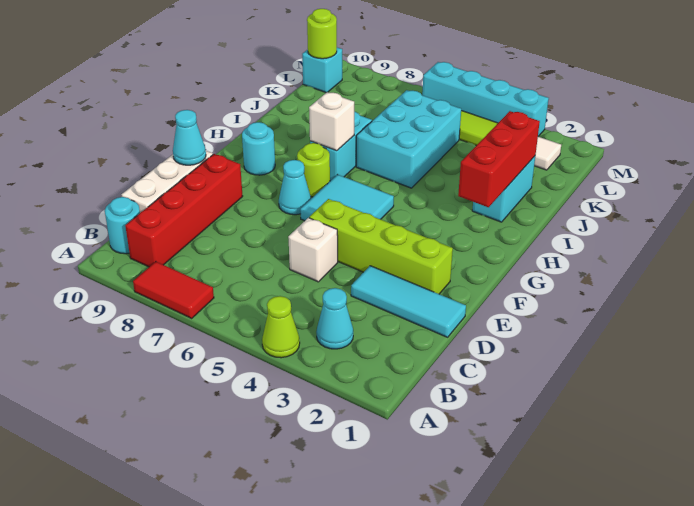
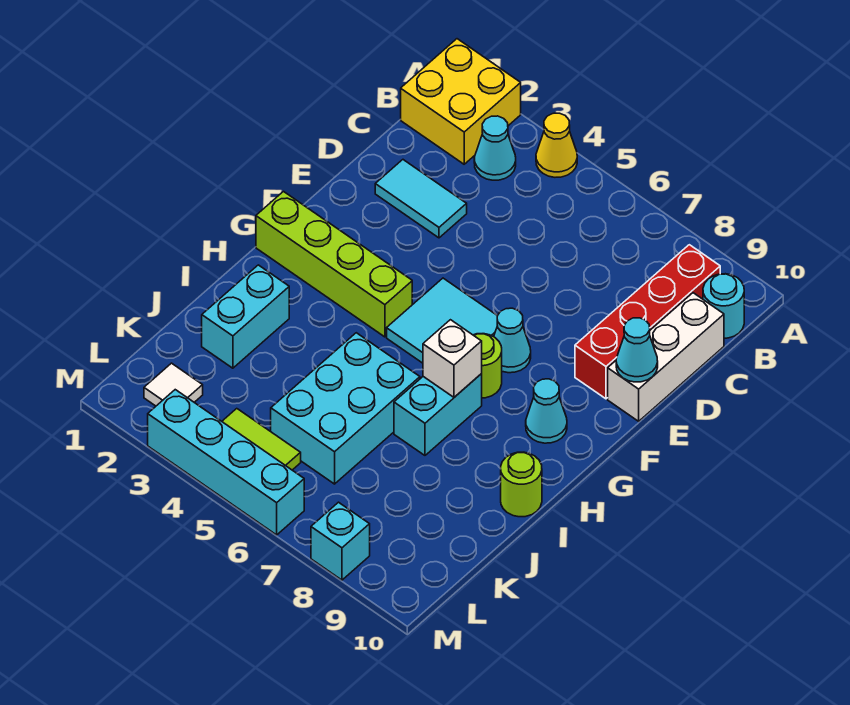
none -> yellow 2x2 brick [401,39,521,164]
lime 1x1 cone [262,296,300,358] -> yellow 1x1 cone [536,113,577,177]
red 1x2 tile [133,262,214,318] -> none
cyan 1x3 tile [351,266,466,337] -> cyan 1x2 tile [375,160,467,238]
white 1x1 brick [288,218,338,282] -> none
lime 1x4 brick [309,199,453,294] -> lime 1x4 brick moved to [256,192,412,337]
cyan 1x1 round brick [242,122,275,175] -> cyan 1x1 cone [526,379,567,443]
red 1x3 brick [458,111,540,207] -> none
cyan 1x1 brick [302,48,342,93] -> cyan 1x1 brick moved to [311,502,370,580]
lime 1x1 round brick [307,9,337,59] -> lime 1x1 round brick moved to [501,452,542,517]

